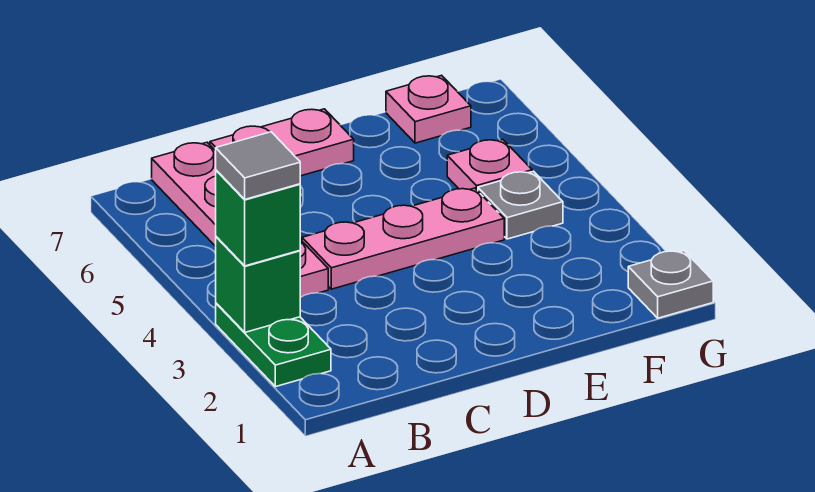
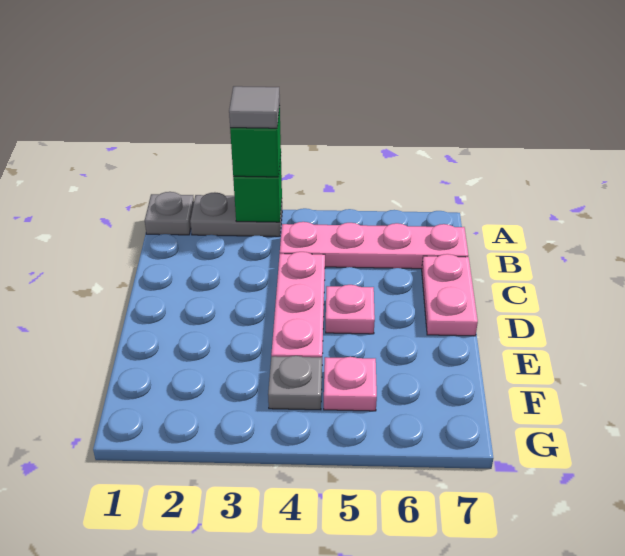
green 1x2 plate [216,303,331,387] -> grey 1x2 plate [190,192,282,237]
pink 1x1 plate [386,75,471,143] -> pink 1x1 plate moved to [326,285,375,334]
grey 1x1 plate [628,251,713,318] -> grey 1x1 plate moved to [145,192,194,235]

